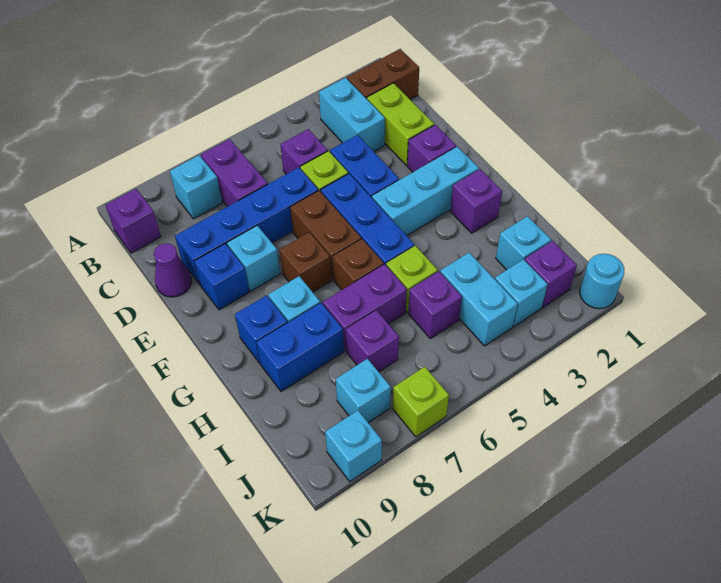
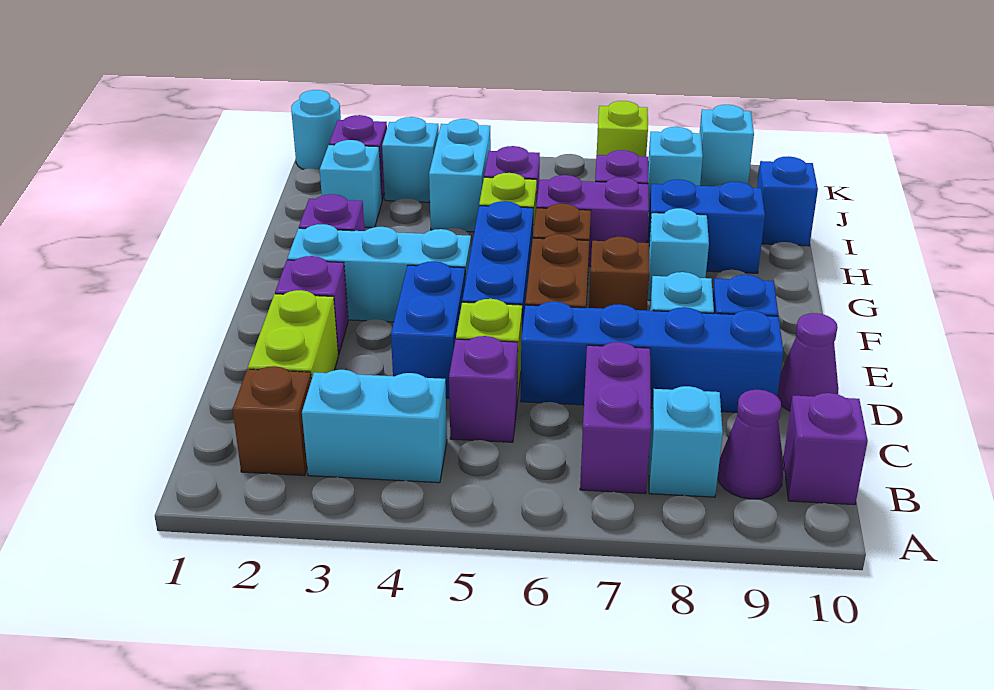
brown 1x2 brick [347,49,419,100] -> brown 1x1 brick [233,366,311,475]
cyan 1x2 brick [319,78,385,151] -> cyan 1x2 brick turned to [302,370,447,483]
none -> purple 1x1 cone [718,390,784,499]
blue 1x1 brick [235,296,287,363] -> blue 1x1 brick moved to [757,156,818,246]

